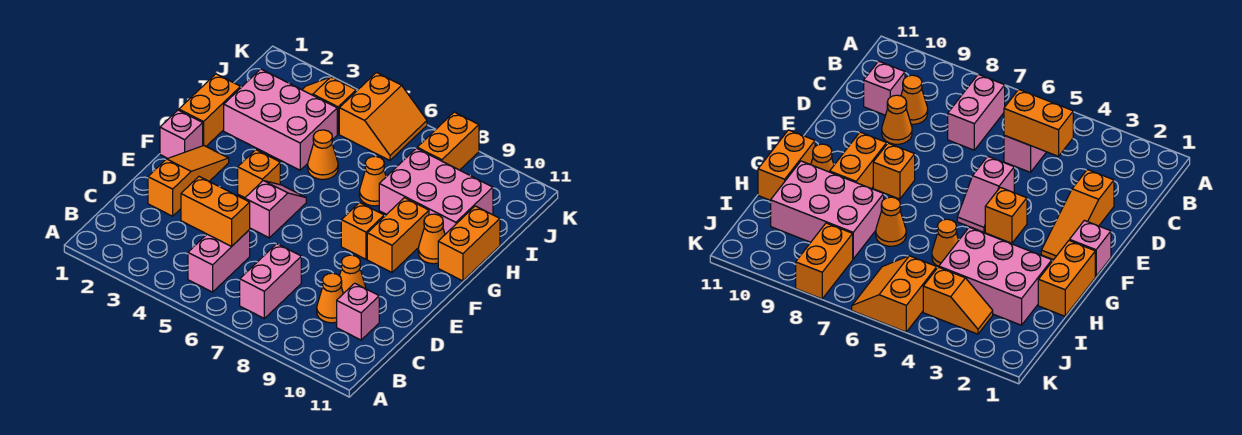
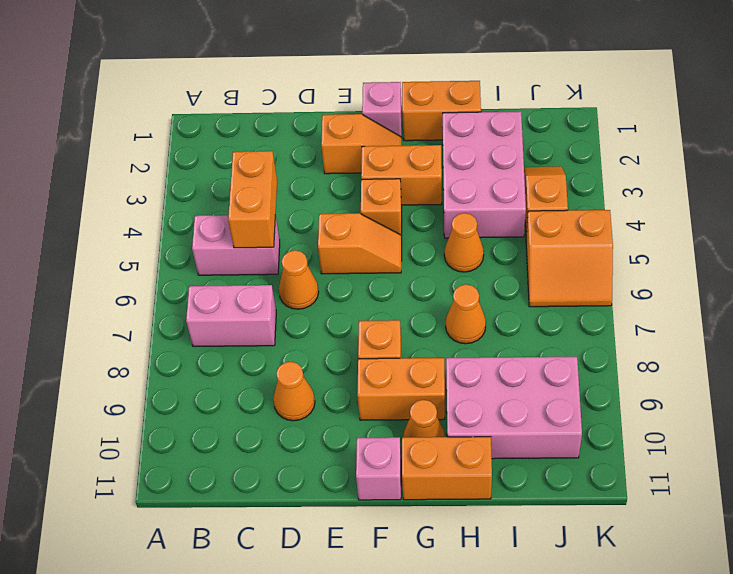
orange 1x1 cone [317,273,343,323] -> orange 1x1 cone moved to [279,250,319,309]
pink 1x1 brick [337,283,379,340] -> pink 1x1 brick moved to [356,437,401,500]
orange 1x3 slope [148,146,229,216] -> orange 1x2 slope [321,114,402,174]
pink 1x2 slope [245,181,306,238] -> orange 1x2 slope [318,213,402,274]
pink 2x3 brick [379,148,493,234] -> pink 2x3 brick turned to [446,357,582,459]
orange 1x2 brick [417,112,479,170] -> orange 1x2 brick moved to [361,145,442,205]

